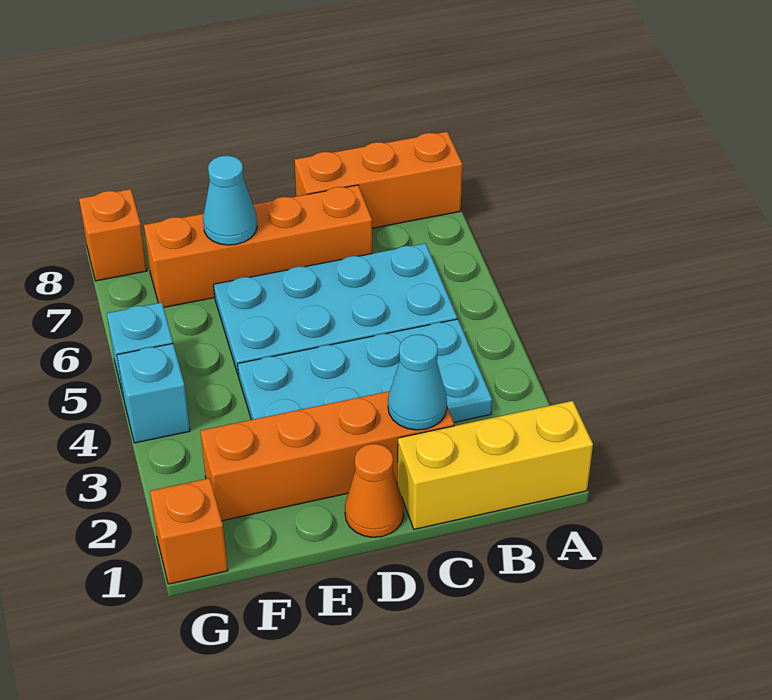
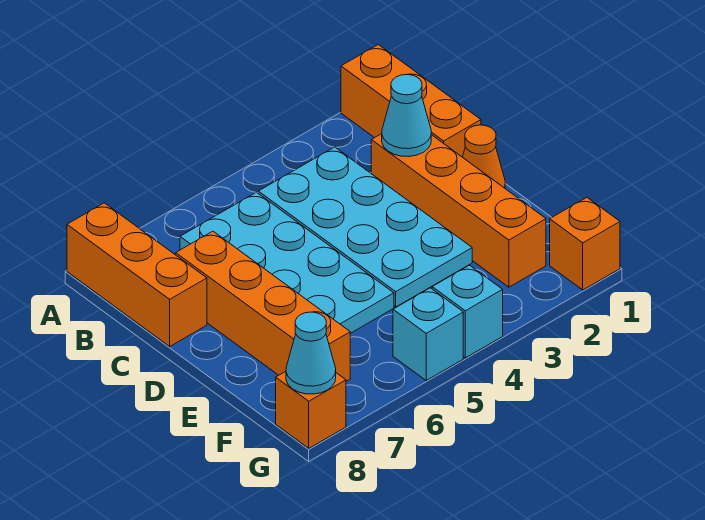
yellow 1x3 brick [398,401,593,529] -> orange 1x3 brick [341,45,481,157]
cyan 1x1 cone [203,156,257,245] -> cyan 1x1 cone moved to [286,312,336,394]

